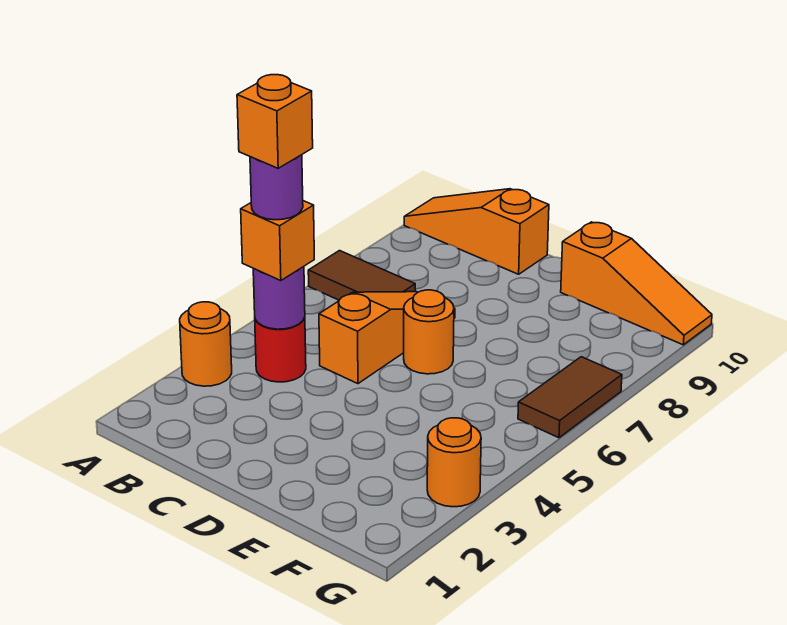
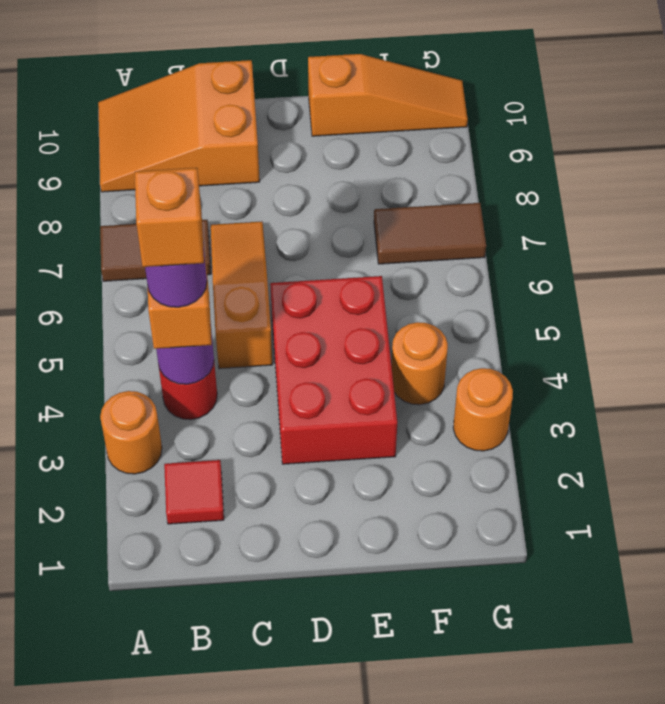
orange 1x3 slope [404,189,549,274] -> orange 2x3 slope [98,60,260,192]
none -> red 1x1 tile [164,460,224,524]
none -> red 2x3 brick [270,276,397,464]
orange 1x1 round brick [404,290,454,374] -> orange 1x1 round brick moved to [392,322,448,405]
brown 1x2 tile [518,357,622,438] -> brown 1x2 tile turned to [374,203,486,264]

